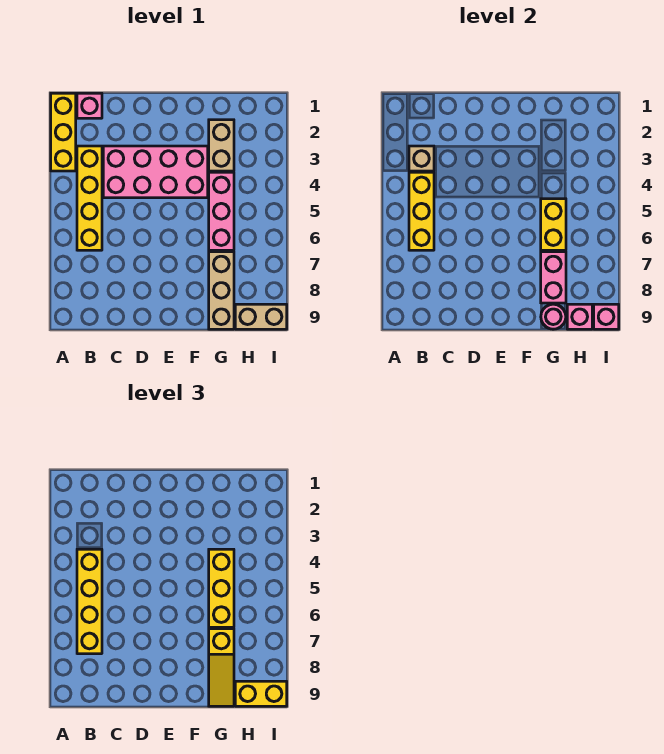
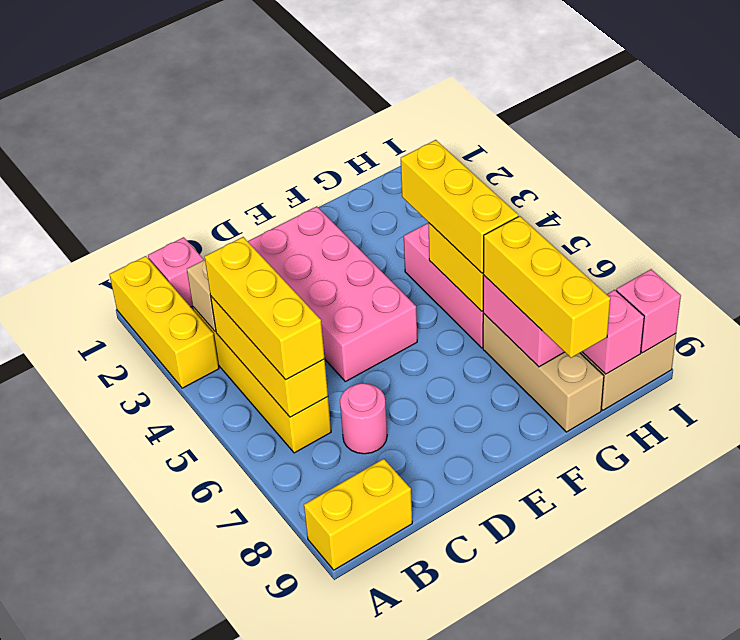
yellow 1x4 brick [77,549,102,654] -> yellow 1x3 brick [205,237,325,380]
pink 2x4 brick [103,146,208,198] -> pink 2x4 brick turned to [248,206,417,382]
tan 1x2 brick [209,120,234,171] -> none
yellow 1x3 slope [209,629,234,706] -> yellow 1x3 brick [483,216,610,358]
pink 1x1 round brick [541,304,566,329] -> pink 1x1 round brick moved to [340,383,387,454]
yellow 1x2 brick [235,681,287,706] -> yellow 1x2 brick moved to [304,459,412,570]

